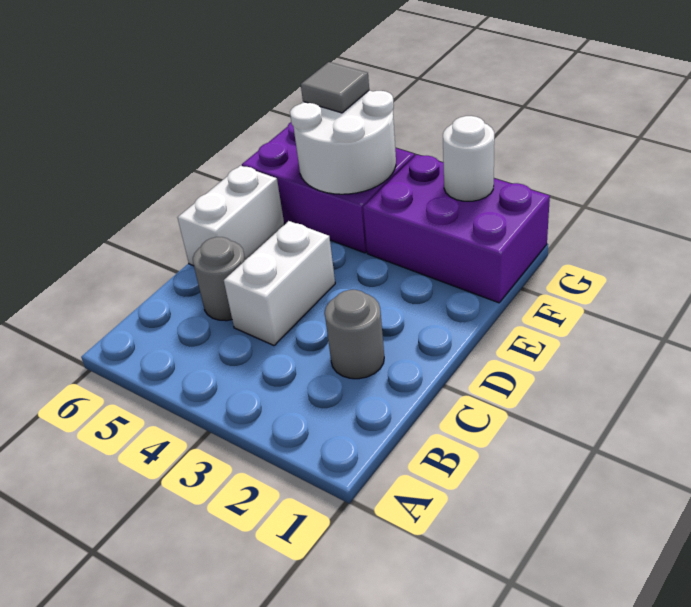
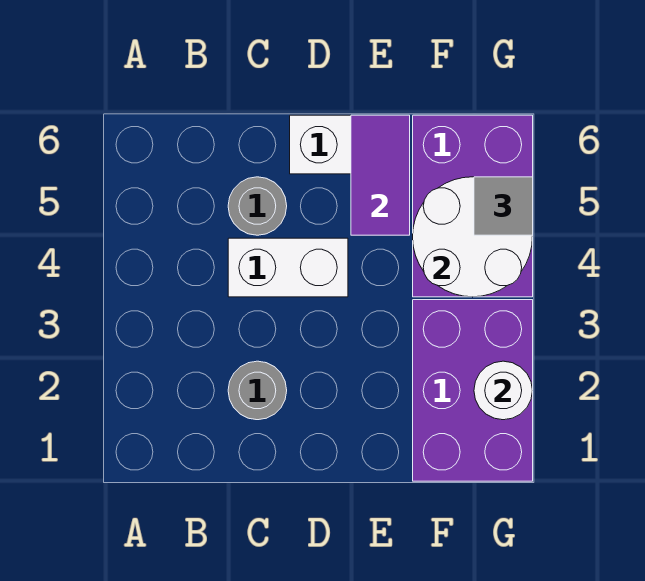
none -> purple 1x2 tile [351,115,410,235]

